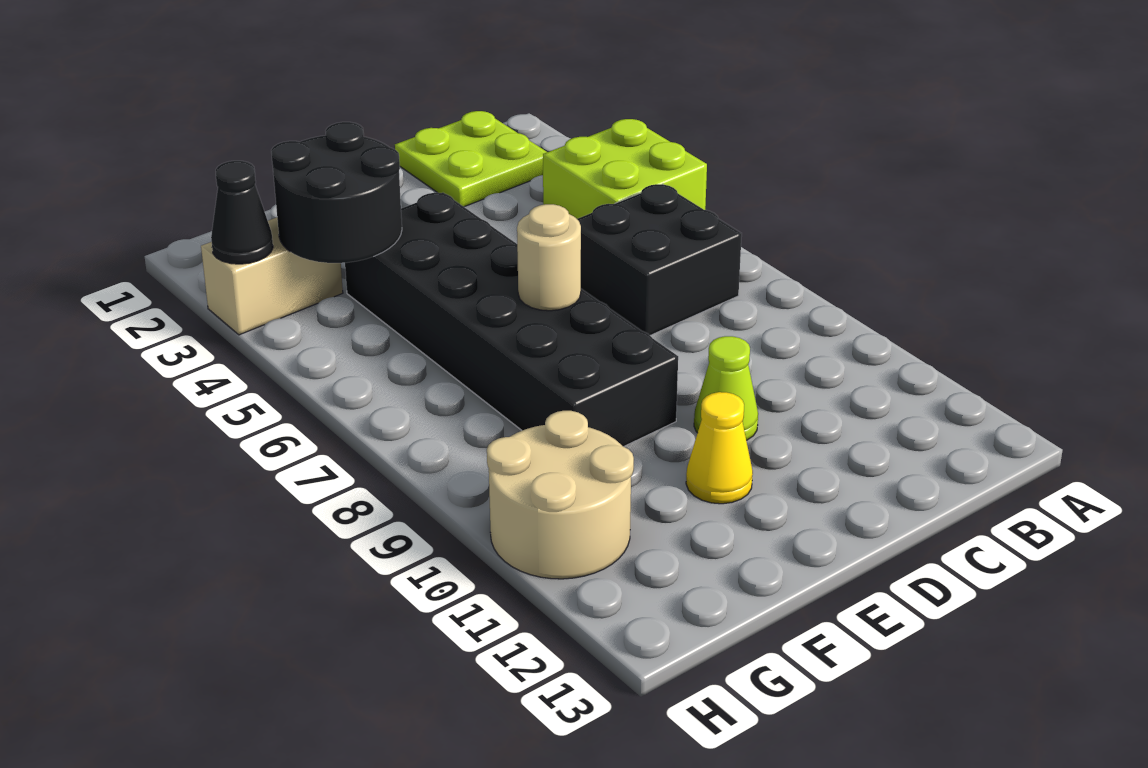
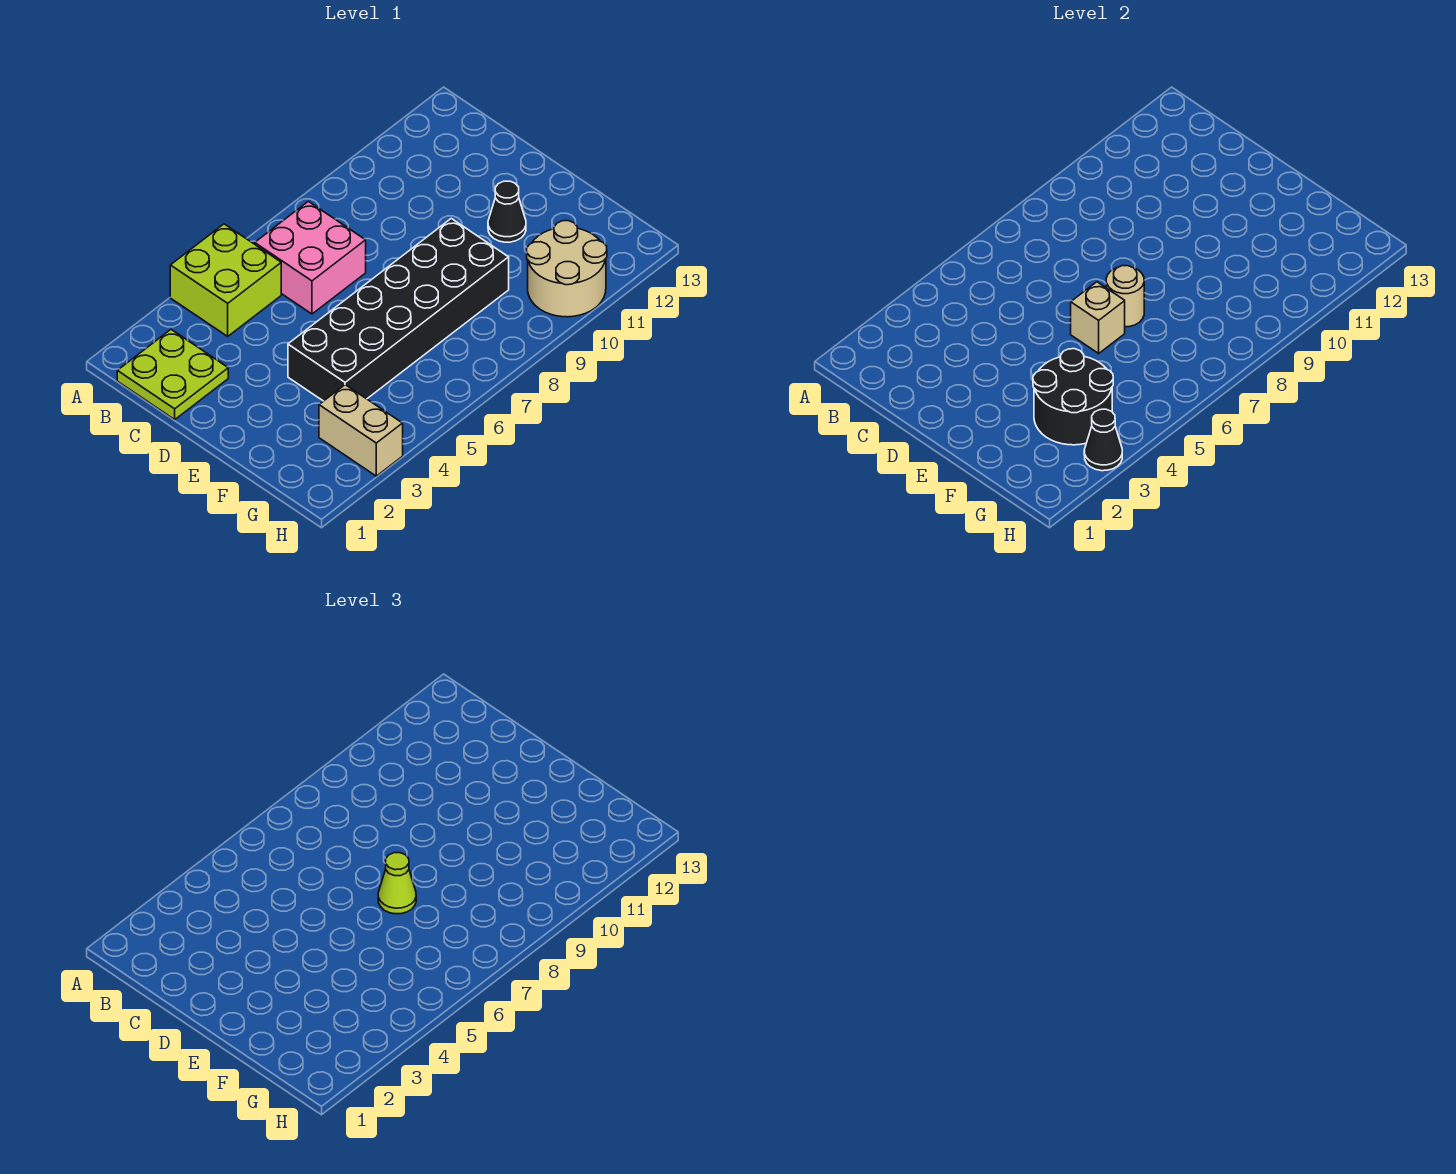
black 2x2 brick [577,184,742,335] -> pink 2x2 brick [255,201,366,314]
lime 1x1 cone [694,336,758,440] -> lime 1x1 cone moved to [378,853,416,914]
none -> tan 1x1 brick [1071,282,1125,353]
yellow 1x1 cone [686,392,753,504] -> black 1x1 cone [488,181,526,242]

